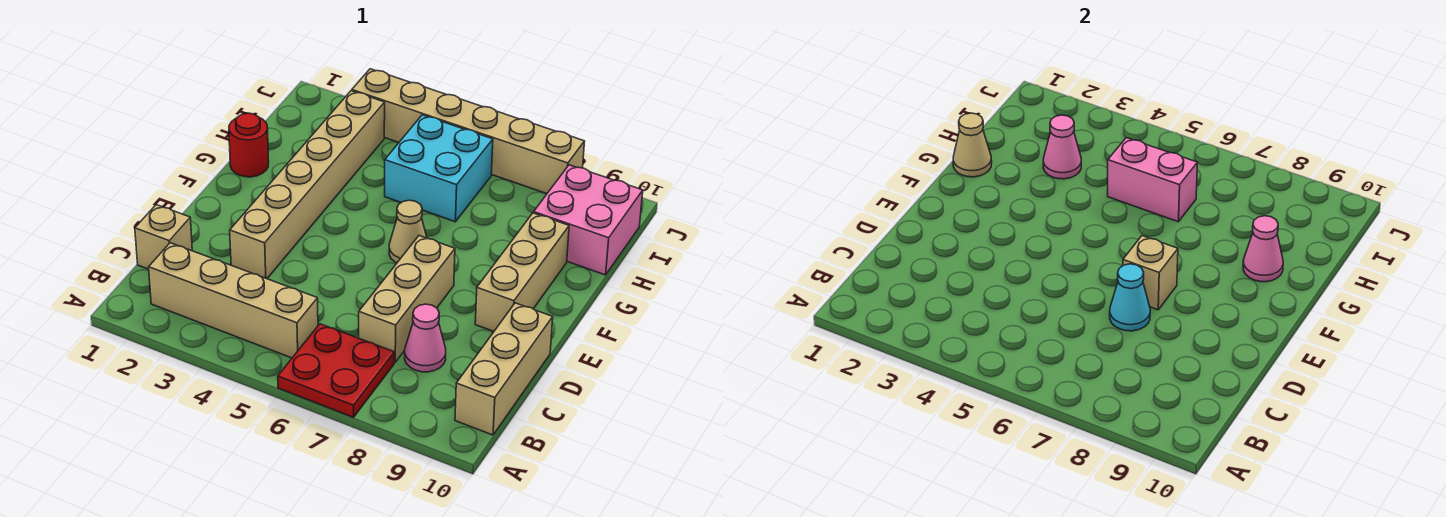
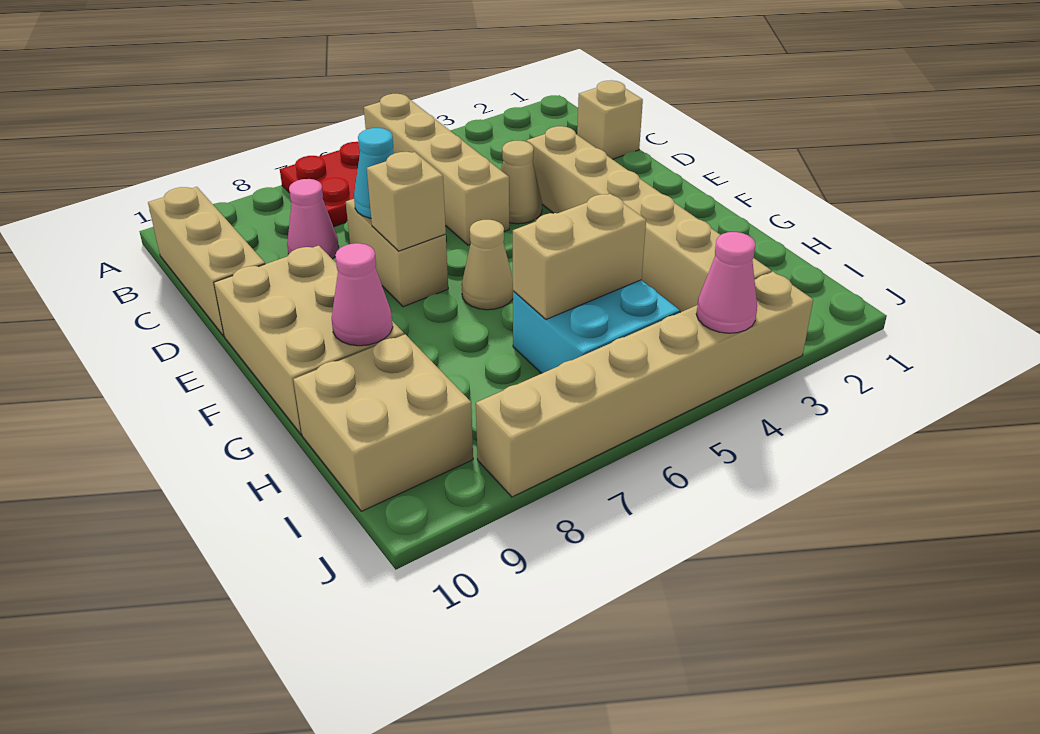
tan 1x4 brick [149,243,318,358] -> tan 1x4 brick turned to [364,94,509,245]
tan 1x3 brick [359,236,455,362] -> tan 1x2 brick [346,199,448,307]
tan 1x3 brick [475,213,569,331] -> tan 2x3 brick [214,245,404,434]
red 1x1 round brick [229,113,269,177] -> none
tan 1x1 cone [953,113,992,177] -> tan 1x1 cone moved to [501,141,542,224]
pink 1x1 cone [1043,115,1081,179] -> pink 1x1 cone moved to [696,232,757,333]
pink 1x2 brick [1108,138,1198,222] -> tan 1x2 brick [513,194,646,319]
pink 2x2 brick [534,165,643,275] -> tan 2x2 brick [293,334,473,511]

